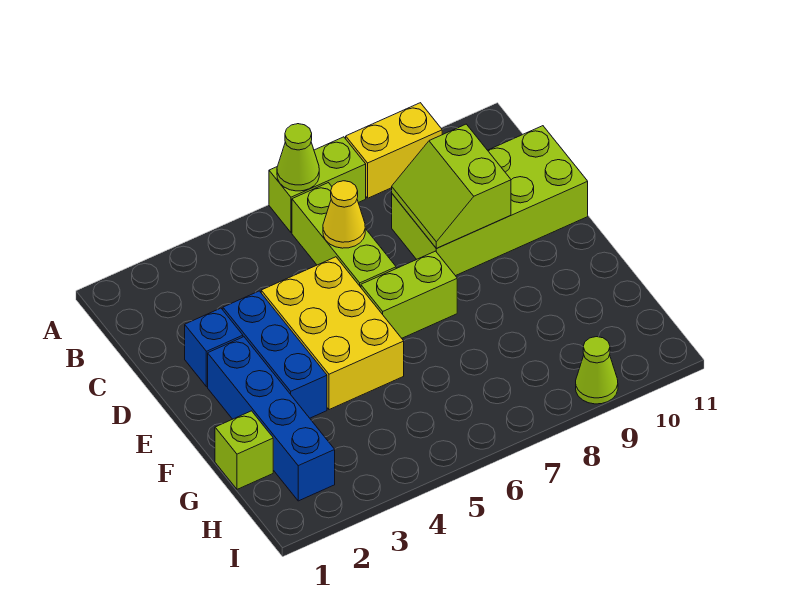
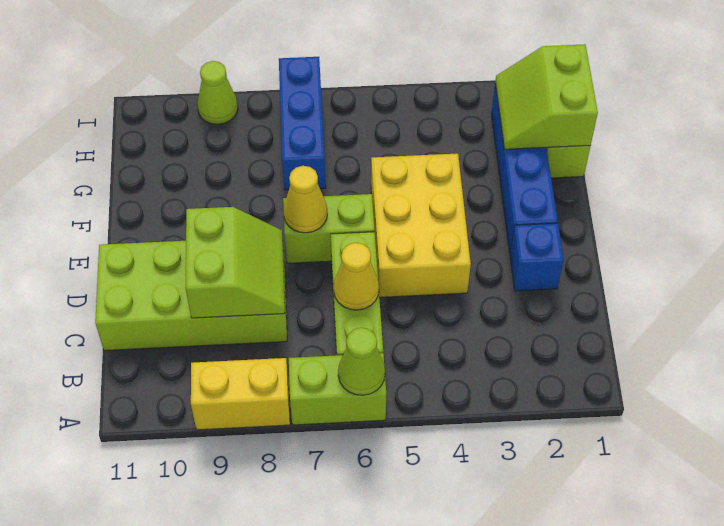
blue 1x3 brick [223,291,327,418] -> blue 1x3 brick moved to [279,57,326,190]
none -> yellow 1x1 cone [284,166,327,233]
none -> lime 2x2 slope [495,44,598,149]

